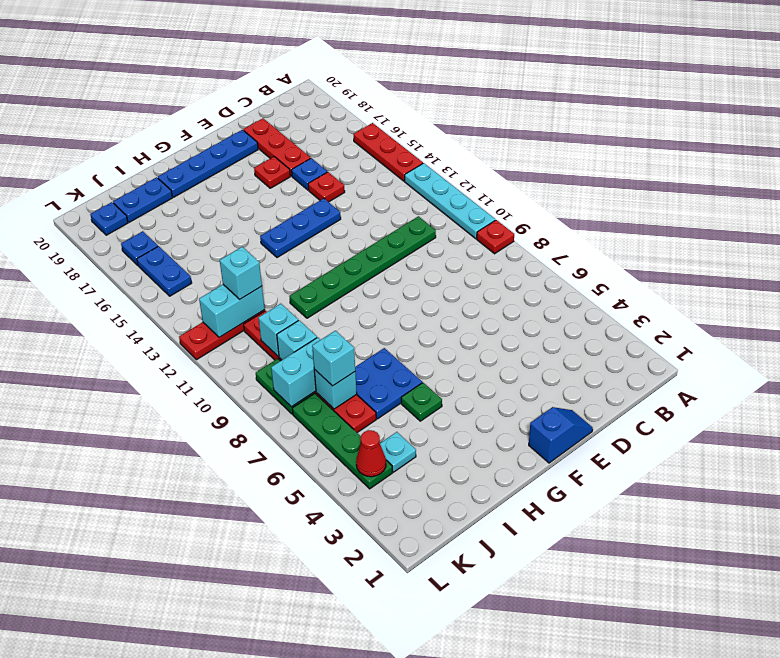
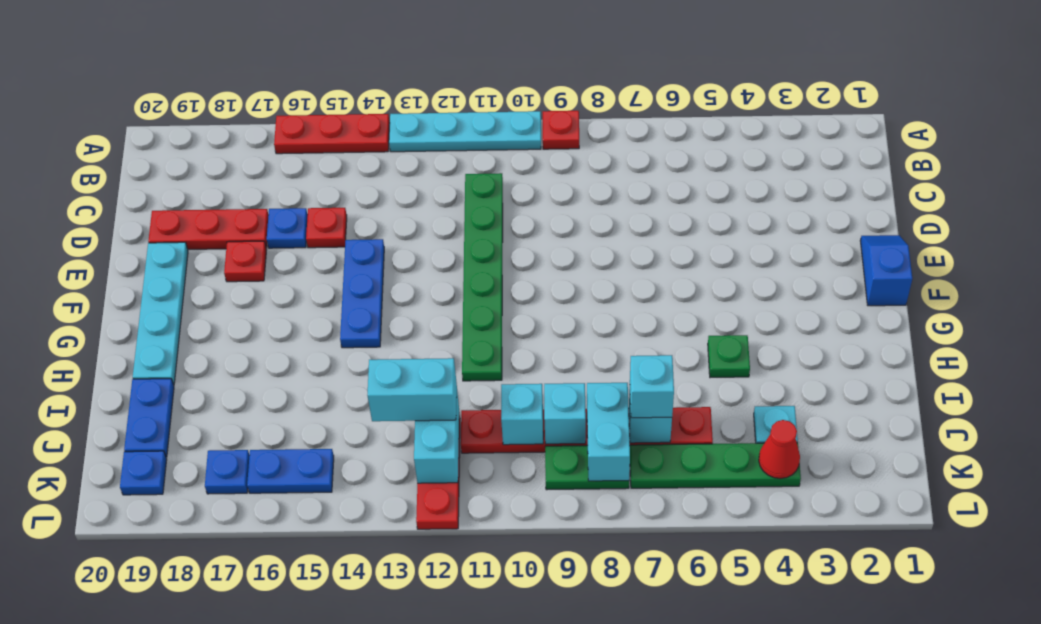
blue 1x4 plate [158,130,258,197] -> cyan 1x4 plate [133,242,188,385]
blue 2x2 plate [355,348,422,419] -> none
cyan 1x1 brick [220,247,262,299] -> cyan 1x2 brick [368,358,457,421]

